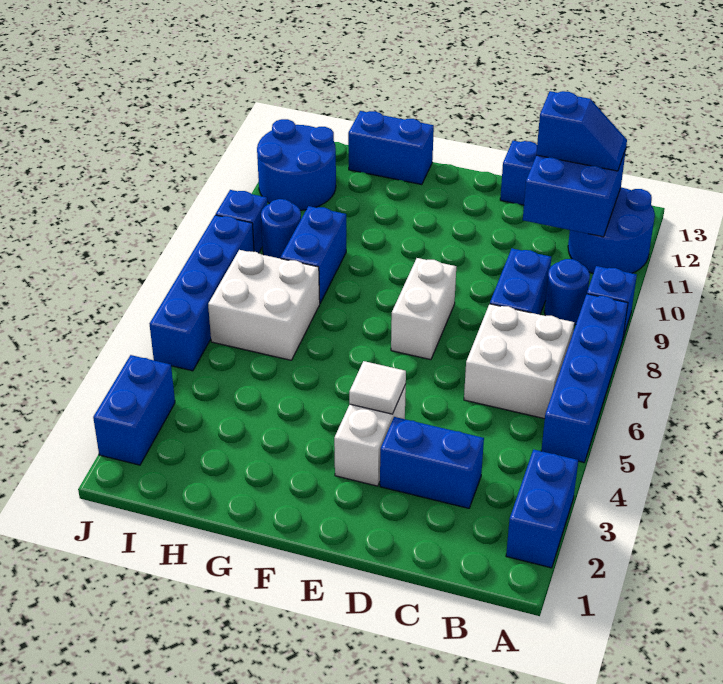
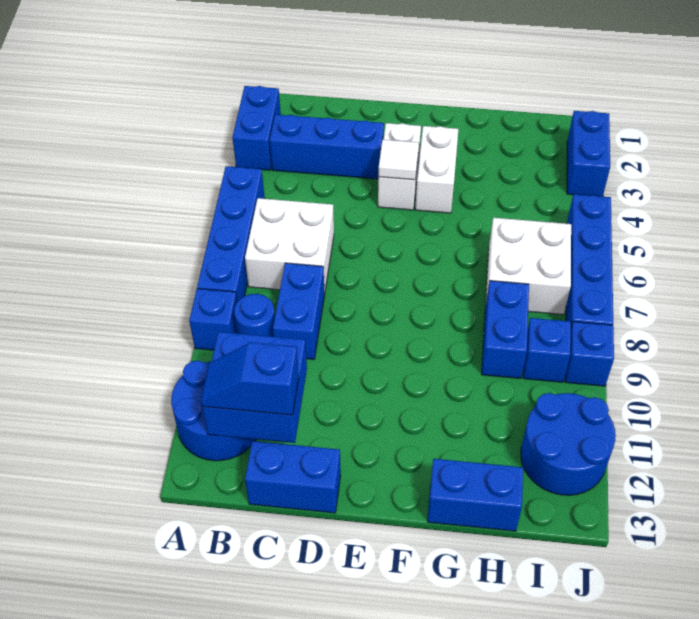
blue 1x2 brick [380,417,484,508] -> blue 1x3 brick [270,115,384,179]
white 1x2 brick [391,258,456,360] -> white 1x2 brick moved to [415,126,458,213]
blue 1x1 round brick [261,199,301,259] -> blue 1x1 brick [523,318,571,382]

